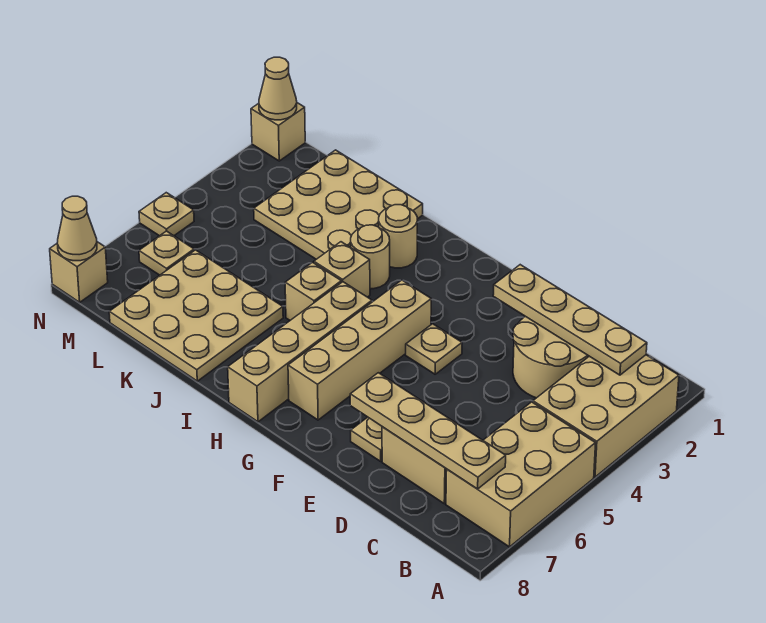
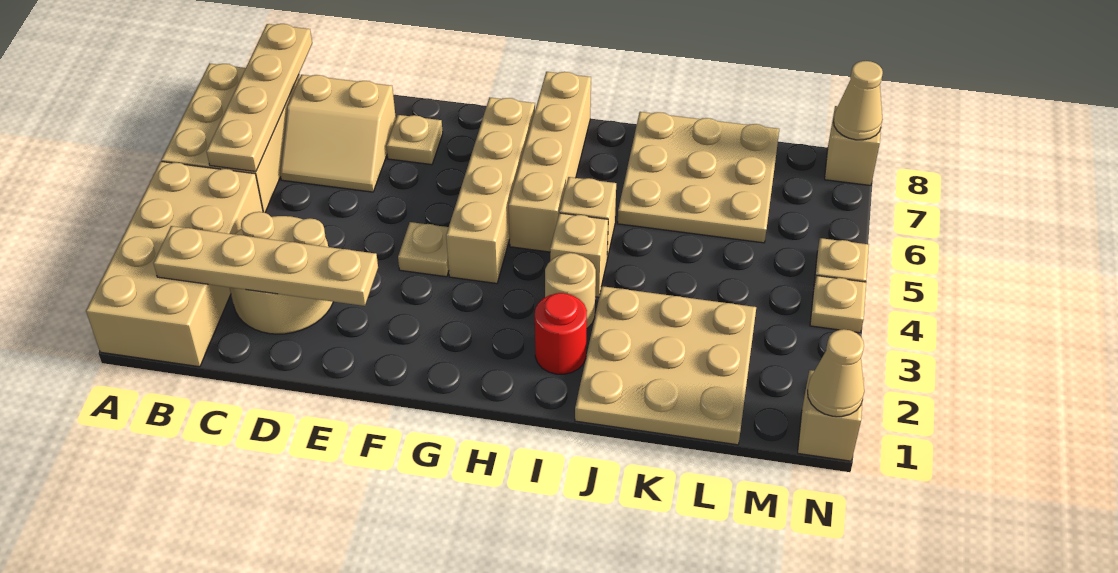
tan 2x3 brick [533,355,679,477] -> tan 2x4 brick [86,161,263,367]
tan 1x4 plate [350,373,506,489] -> tan 1x4 plate turned to [206,24,312,171]
tan 1x1 round brick [379,205,417,268] -> red 1x1 round brick [535,293,587,374]
tan 1x1 plate [139,231,194,275] -> tan 1x1 plate moved to [810,276,866,333]

